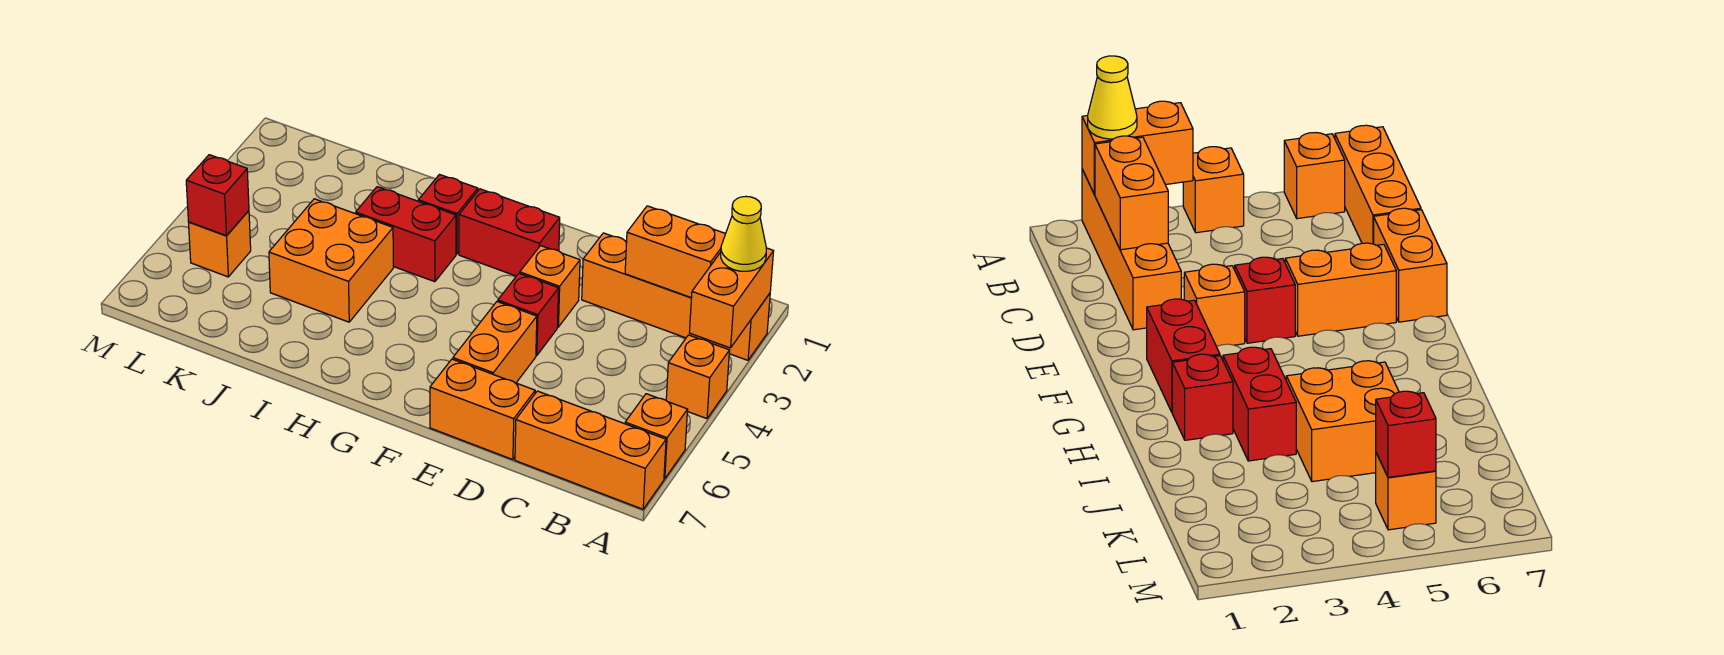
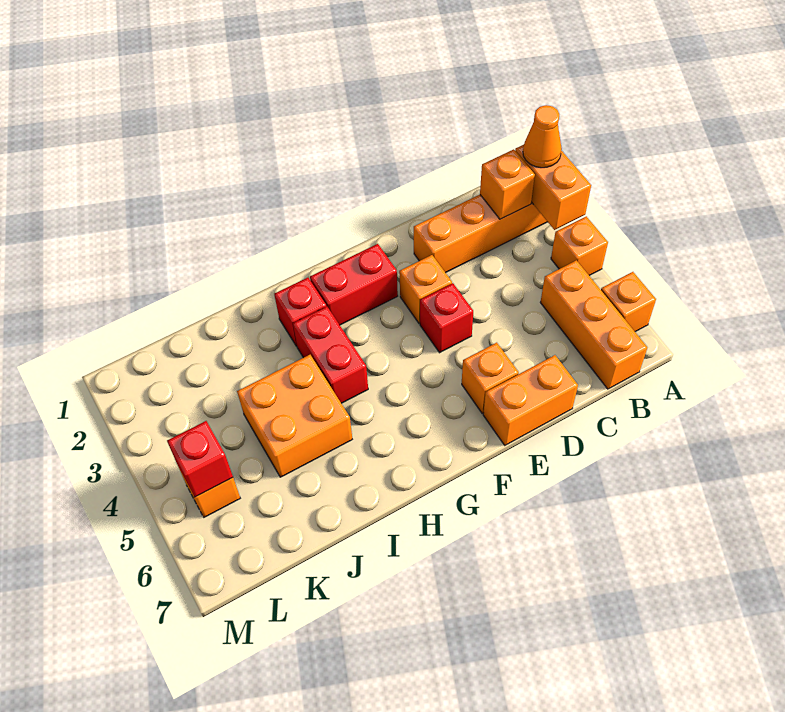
yellow 1x1 cone [721,196,766,271] -> orange 1x1 cone [523,105,562,168]
orange 1x3 brick [515,391,666,509] -> orange 1x3 brick turned to [540,260,647,389]
orange 1x2 brick [625,206,726,298] -> orange 1x1 brick [480,149,535,219]
orange 1x2 brick [453,302,537,383] -> orange 1x1 brick [462,343,519,413]
red 1x2 brick [356,187,456,282] -> red 1x2 brick turned to [293,306,368,403]

